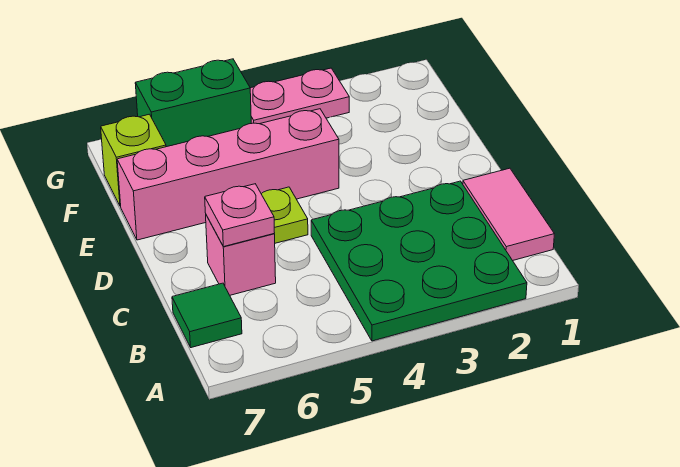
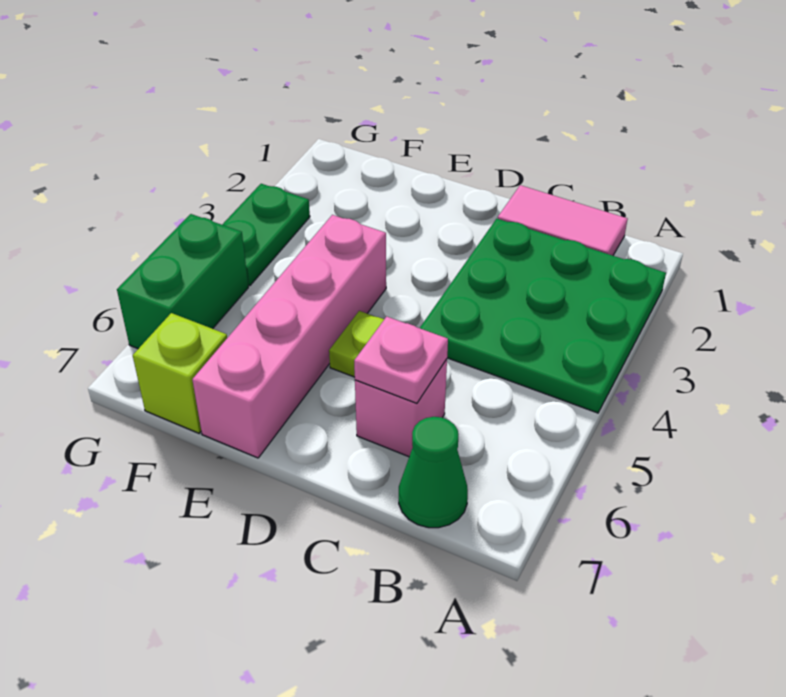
green 1x1 tile [172,283,242,348] -> green 1x1 cone [399,417,468,528]
pink 1x2 plate [250,68,349,124] -> green 1x2 plate [222,184,310,286]

